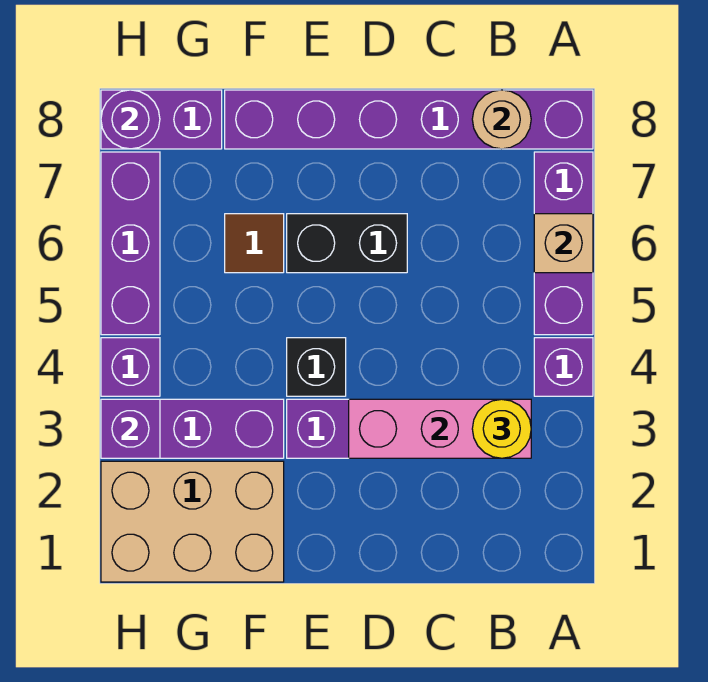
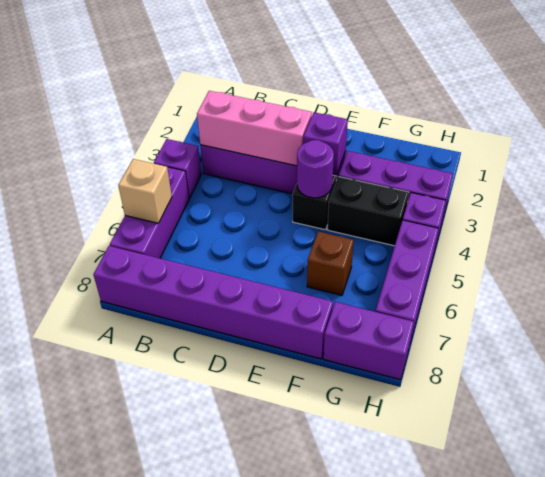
yellow 1x1 round brick [472,399,531,458] -> none
tan 1x1 round brick [472,90,531,149] -> none
black 1x2 brick [287,214,407,273] -> black 1x2 brick moved to [327,177,409,246]
tan 2x3 brick [101,461,284,582] -> none
brown 1x1 tile [225,214,284,273] -> brown 1x1 brick [307,232,354,295]
purple 1x1 brick [101,399,160,458] -> purple 1x1 brick moved to [303,112,348,175]
purple 1x1 round brick [101,90,160,149] -> purple 1x1 round brick moved to [297,140,334,198]

